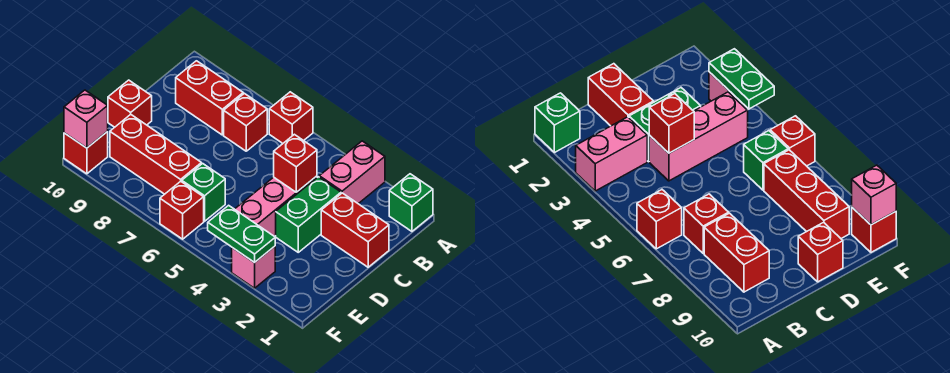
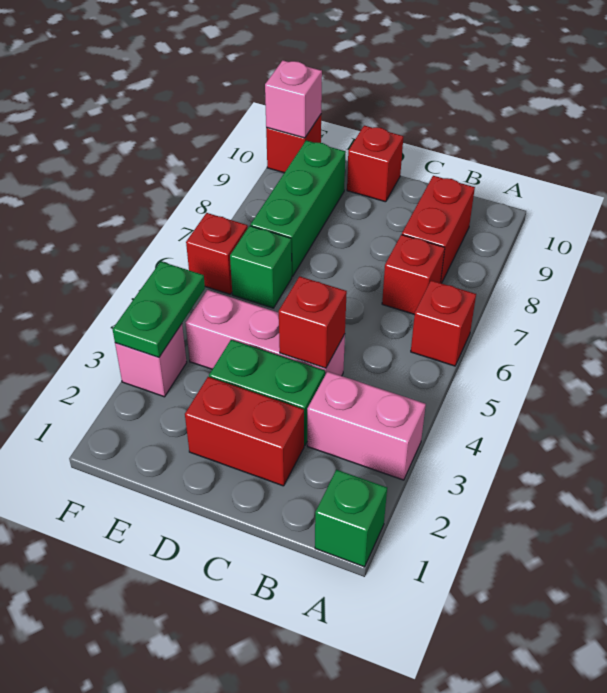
red 1x2 brick [321,193,389,267] -> red 1x2 brick turned to [185,377,304,486]
red 1x3 brick [110,114,201,194] -> green 1x3 brick [251,140,346,277]

